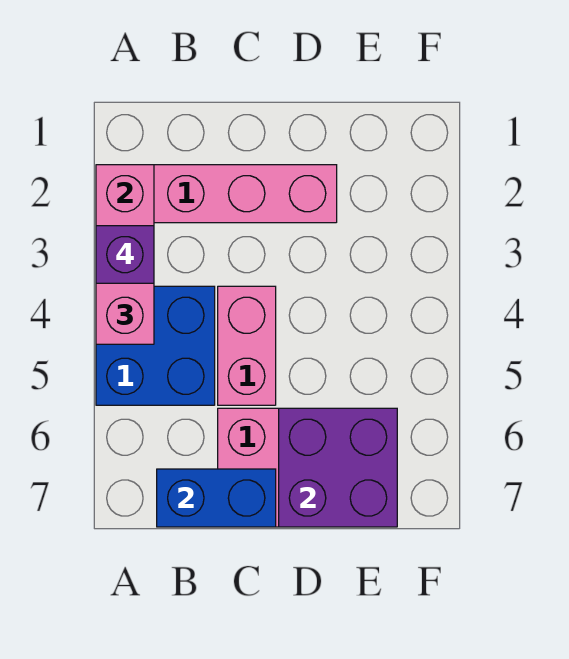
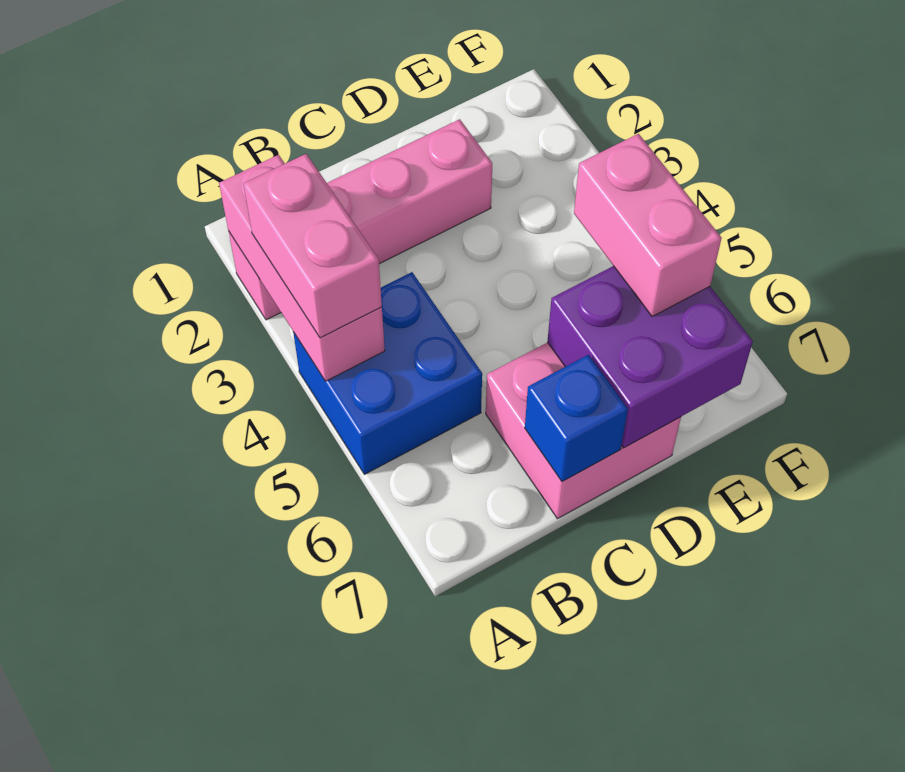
purple 1x1 brick [96,226,154,283] -> none
blue 1x2 brick [157,469,276,527] -> blue 1x1 brick [525,355,628,482]
pink 1x2 brick [218,286,276,405] -> pink 1x2 brick moved to [574,134,722,317]

